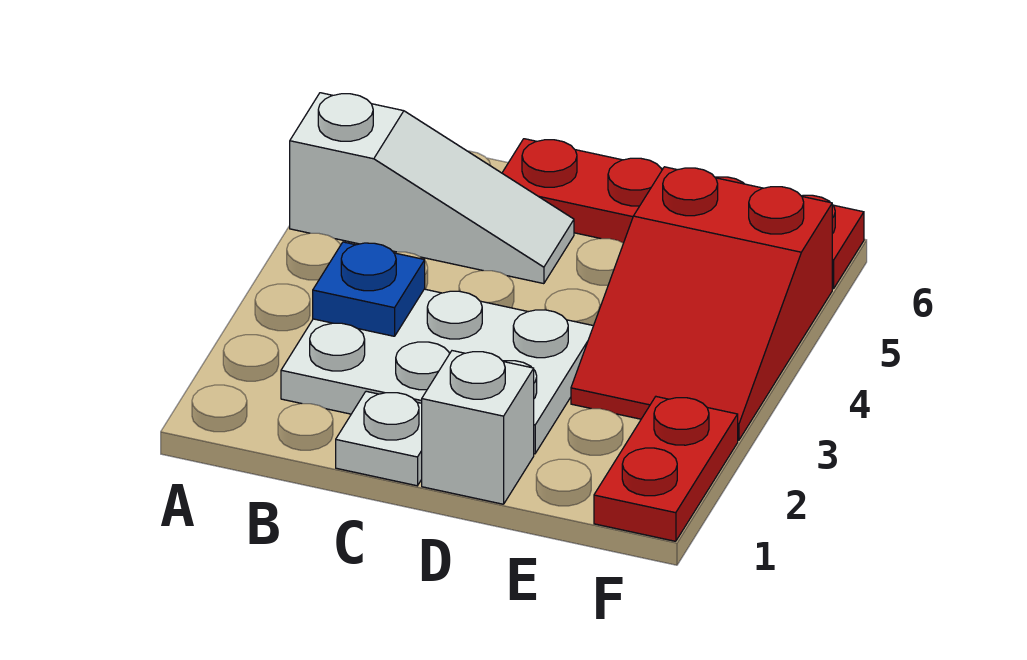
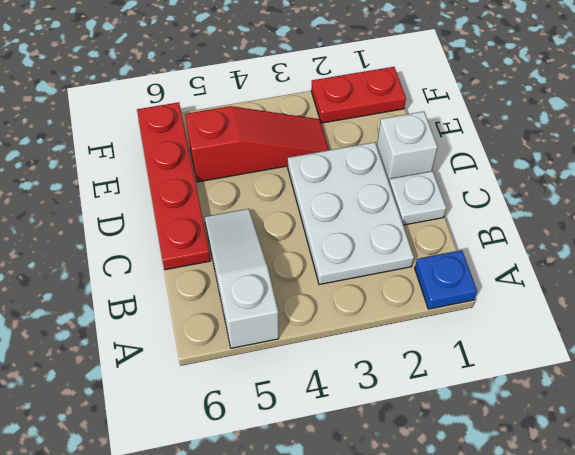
blue 1x1 plate [313,242,425,336] -> blue 1x1 plate moved to [415,250,477,309]
red 2x3 slope [571,167,832,440] -> red 1x3 slope [185,106,329,182]

